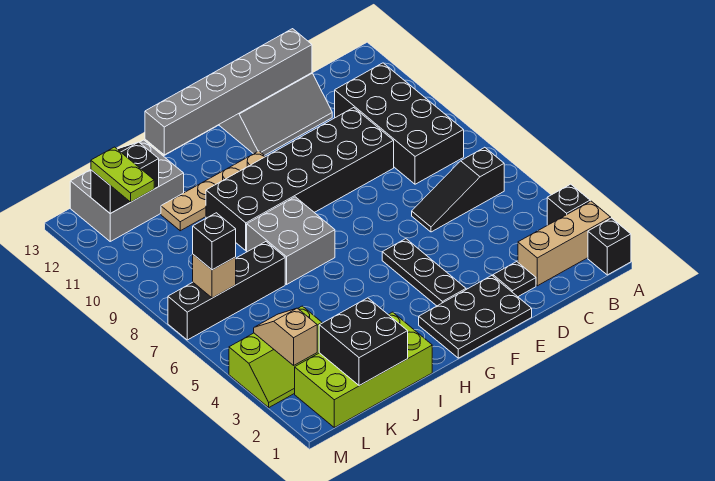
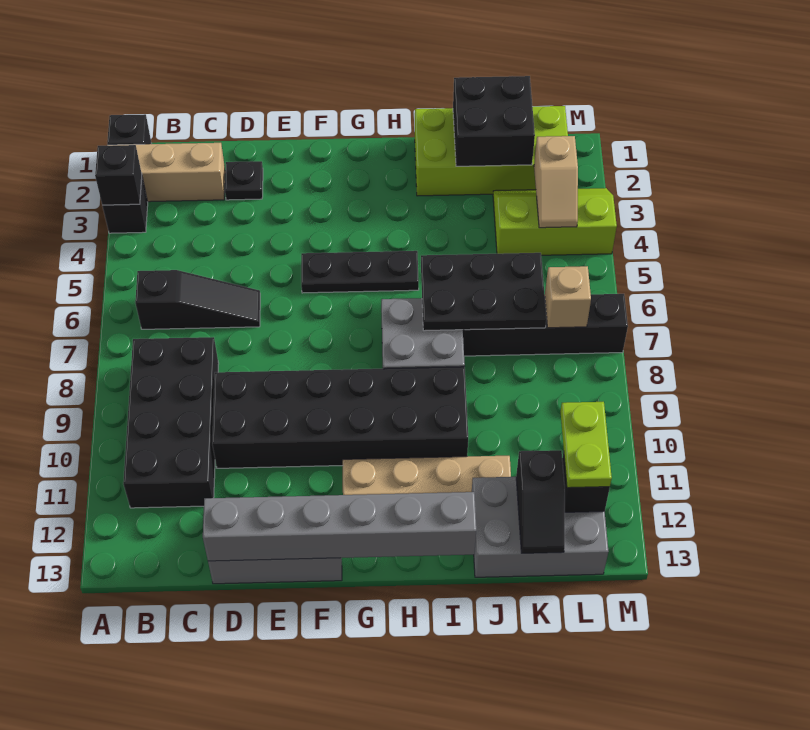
black 2x3 plate [419,276,532,358] -> black 2x3 plate moved to [421,253,547,331]
black 1x3 plate [382,239,466,306] -> black 1x3 plate turned to [301,251,419,293]
black 1x1 brick [193,213,236,270] -> black 1x1 brick moved to [95,145,142,205]

